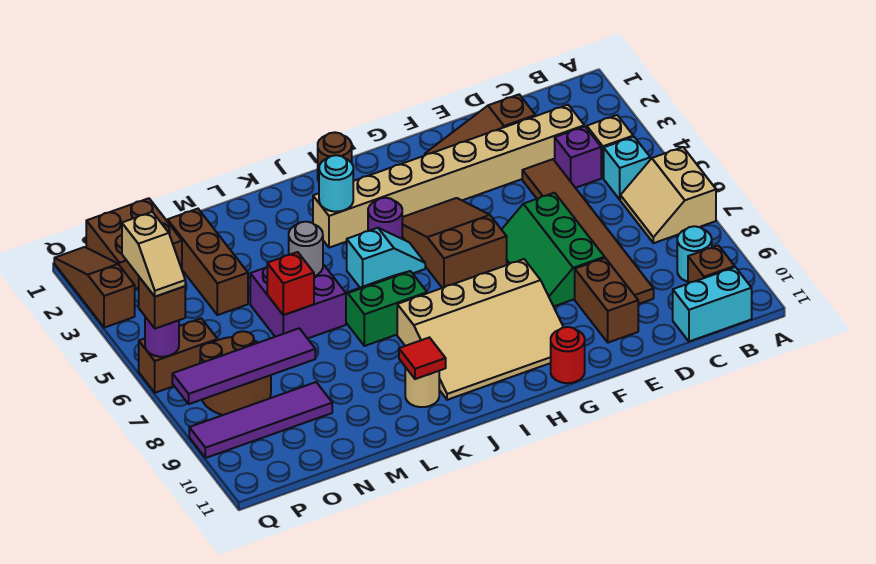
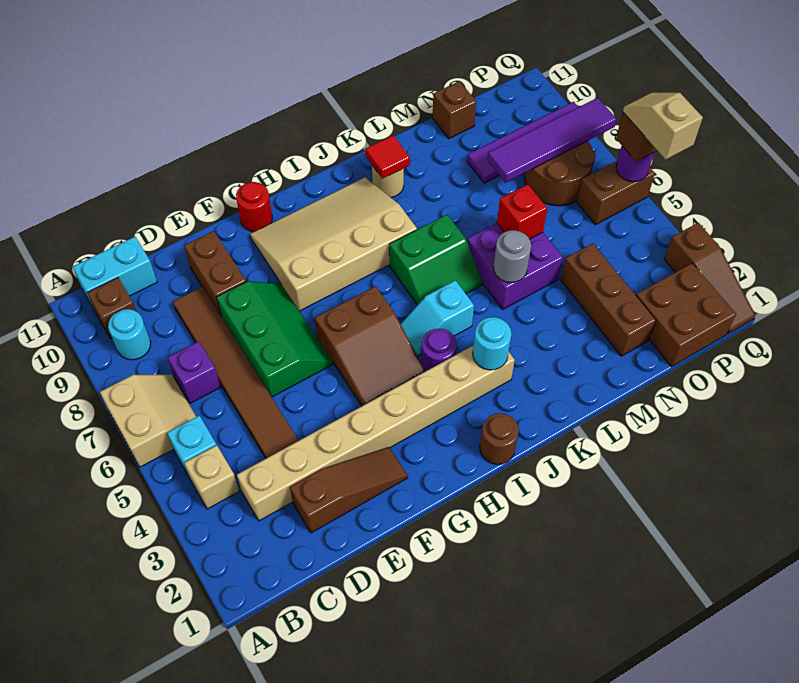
purple 1x1 brick [555,126,601,188] -> purple 1x1 brick moved to [168,341,220,403]
none -> brown 1x1 brick [433,81,476,139]

